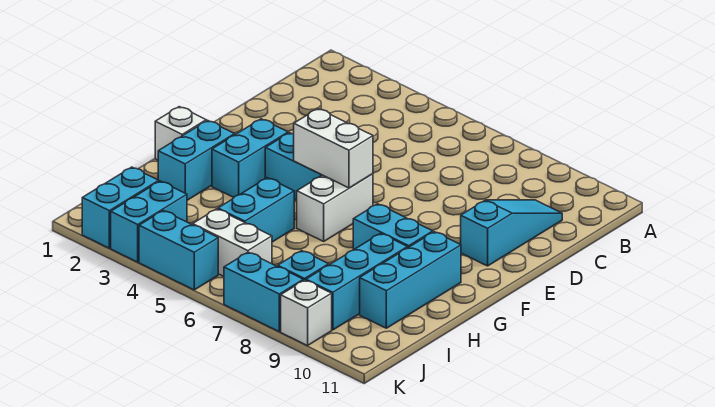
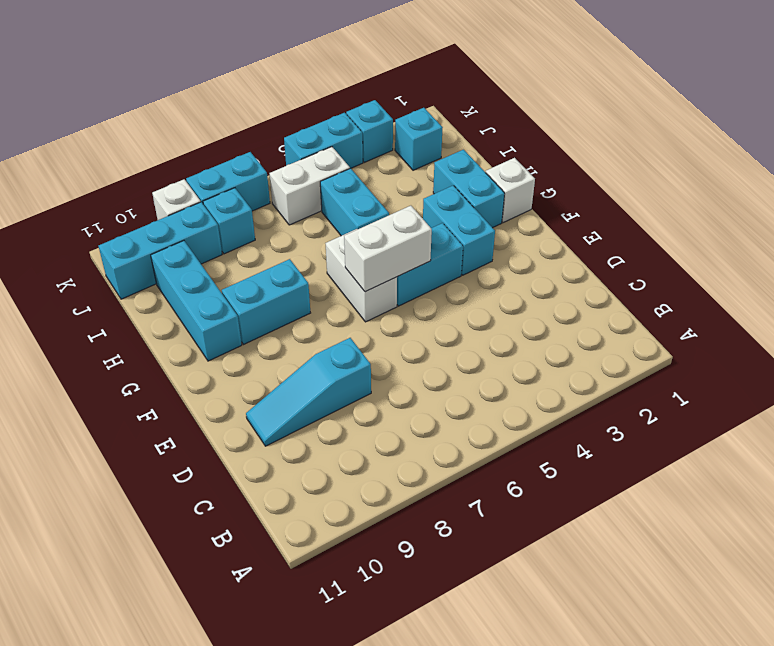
cyan 1x3 slope [461,200,562,266] -> cyan 1x3 slope turned to [246,338,371,446]
cyan 1x3 brick [306,233,408,330] -> cyan 1x3 brick turned to [99,202,222,299]
cyan 1x2 brick [82,167,159,248] -> cyan 1x1 brick [395,108,443,170]
cyan 1x2 brick [111,181,187,262] -> cyan 1x1 brick [346,100,393,162]

